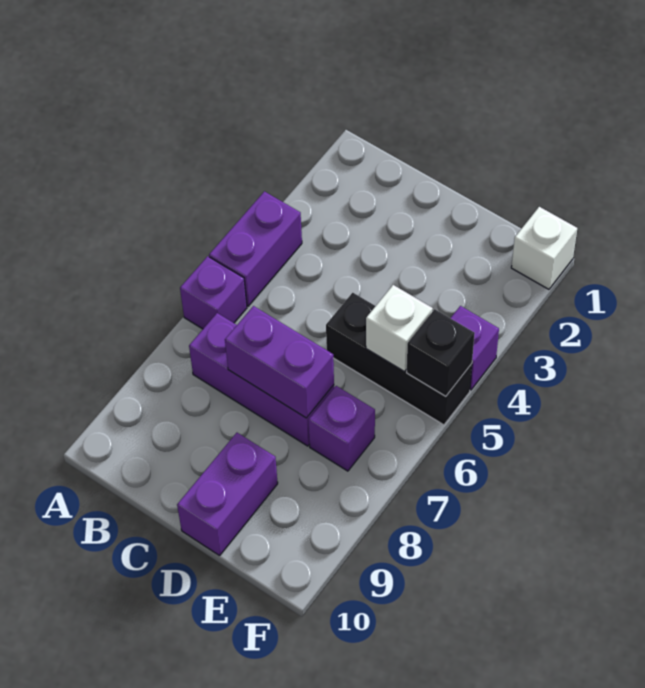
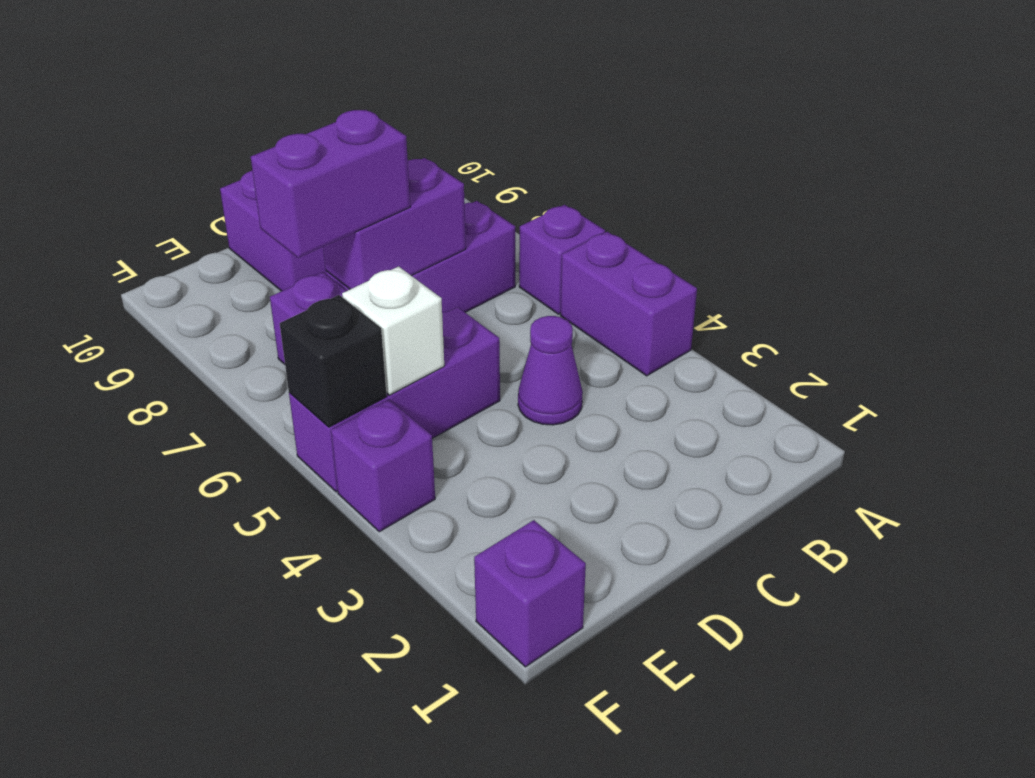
none -> purple 1x1 cone [518,316,583,425]
black 1x3 brick [326,293,472,425] -> purple 1x3 brick [289,307,500,492]
none -> purple 1x2 brick [251,110,410,258]
white 1x1 brick [511,207,577,289] -> purple 1x1 brick [474,520,586,667]

